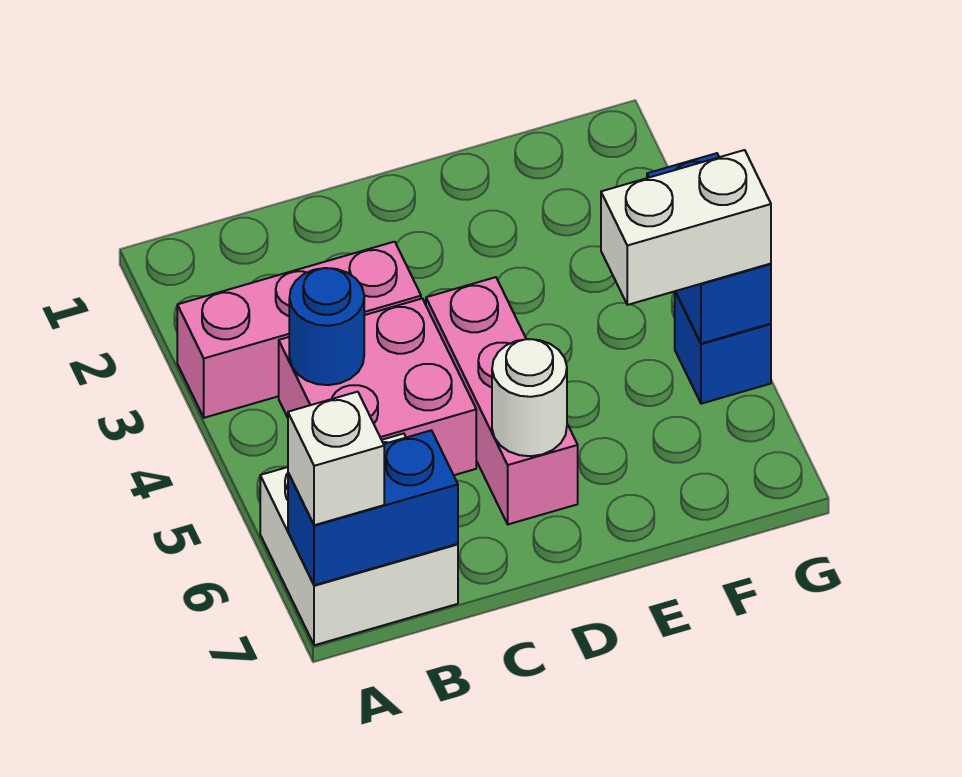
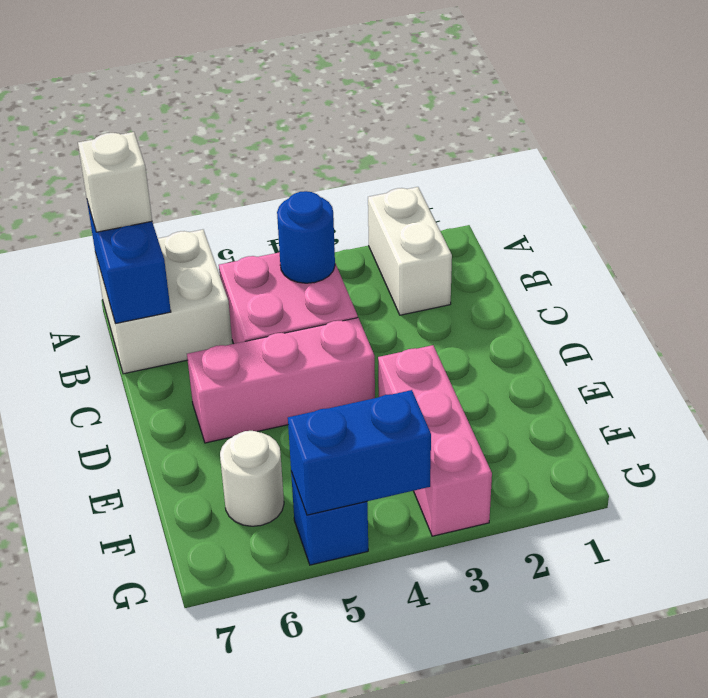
pink 1x3 brick [177,242,421,418] -> pink 1x3 brick moved to [378,345,492,536]
white 1x1 round brick [492,339,567,456] -> white 1x1 round brick moved to [220,431,284,526]
white 1x2 brick [601,150,771,305] -> white 1x2 brick moved to [368,187,452,315]

